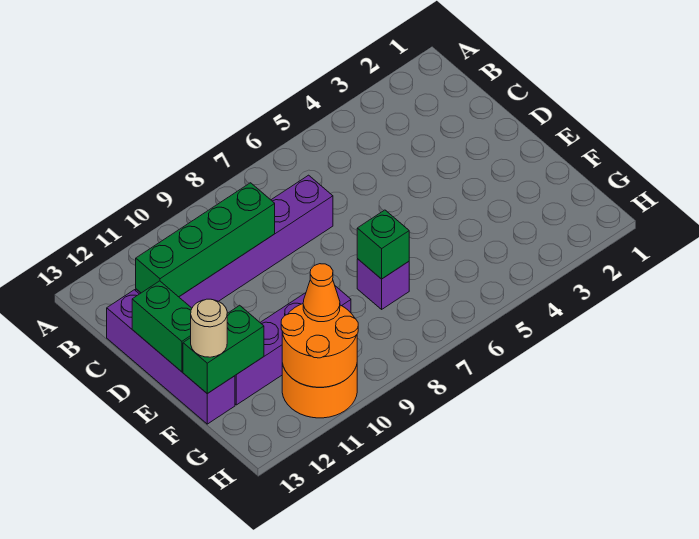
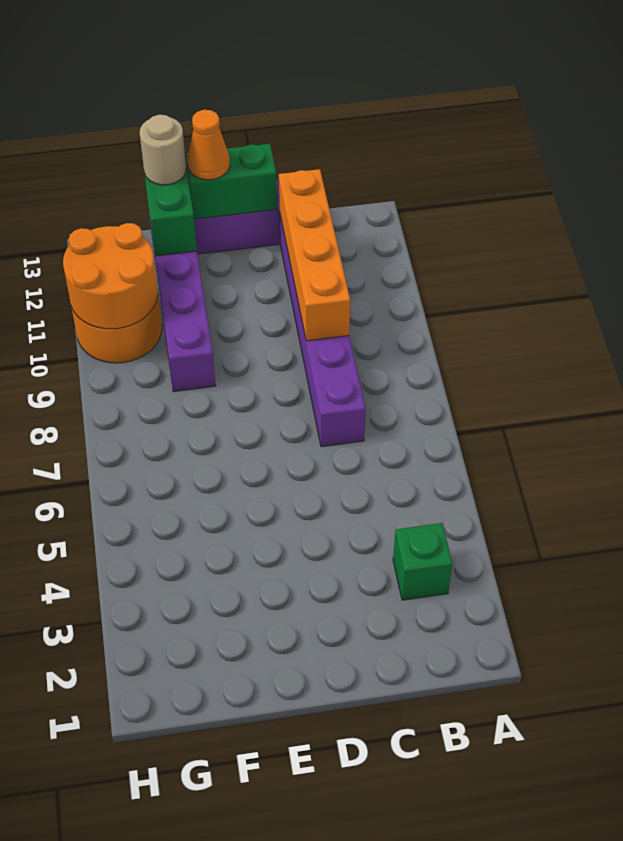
green 1x4 brick [136,183,275,297] -> orange 1x4 brick [279,169,350,341]
purple 1x1 brick [357,259,409,309] -> none
green 1x1 brick [357,210,409,279] -> green 1x1 brick moved to [393,523,452,600]
orange 1x1 cone [303,264,340,322] -> orange 1x1 cone moved to [188,110,230,180]

